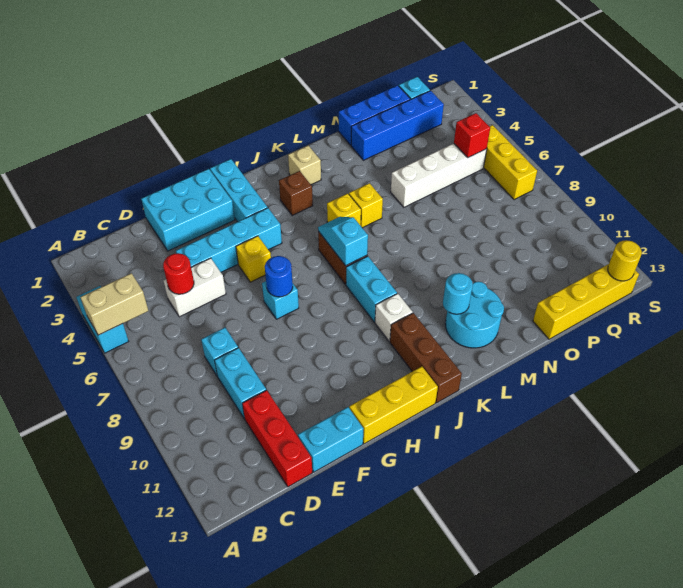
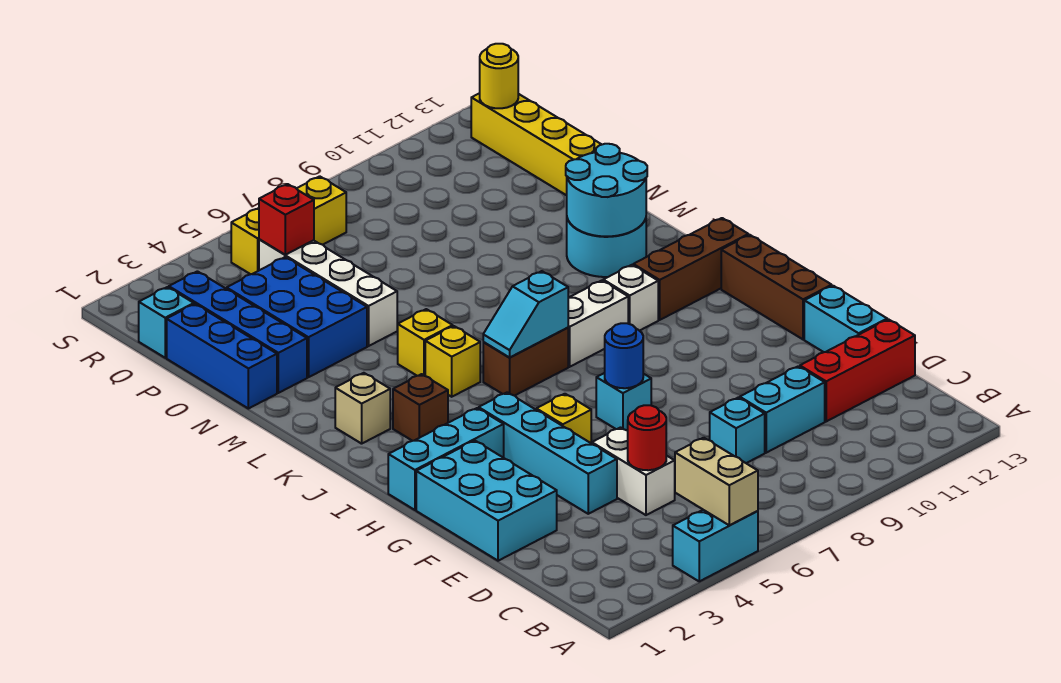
yellow 1x3 brick [349,367,438,444] -> brown 1x3 brick [721,235,832,339]
cyan 1x2 brick [346,256,397,322] -> white 1x2 brick [568,281,628,367]
cyan 1x1 round brick [443,273,473,314] -> cyan 2x2 round brick [566,144,647,236]
none -> blue 2x3 brick [227,257,367,377]

